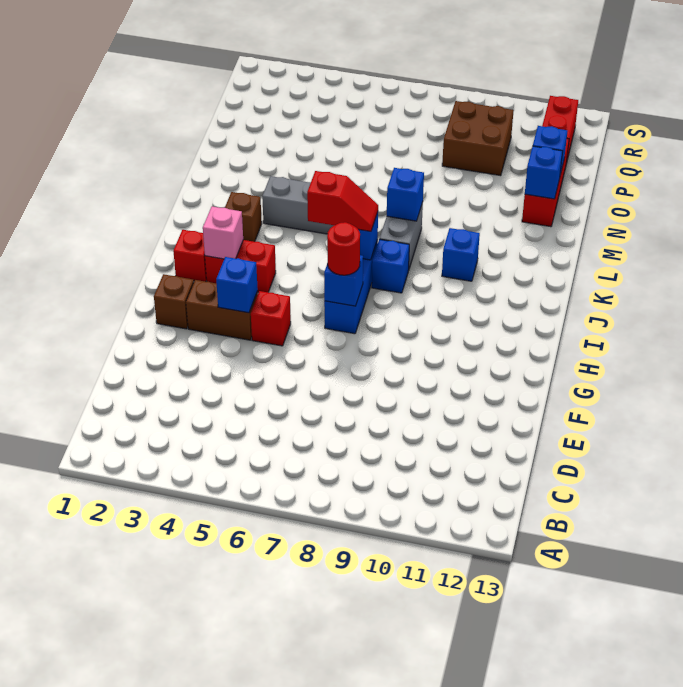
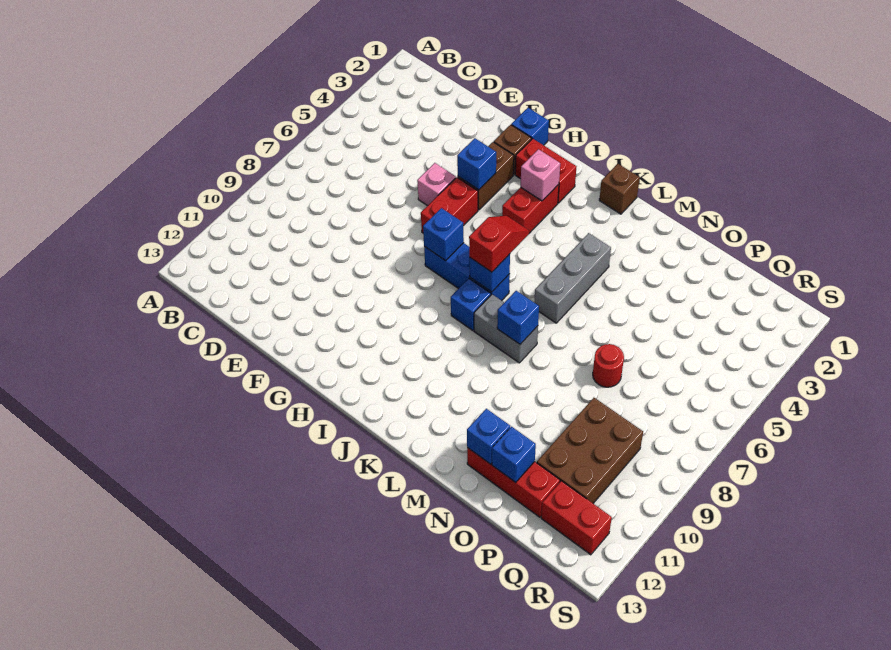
none -> pink 1x1 brick [417,163,456,206]
red 1x1 brick [251,291,291,346] -> red 1x2 brick [421,177,478,233]
red 1x1 round brick [327,222,360,275] -> red 1x1 round brick moved to [593,344,624,387]
red 1x1 brick [173,230,207,282] -> red 1x2 brick [515,139,576,203]
red 1x2 slope [307,171,378,231] -> red 1x2 slope turned to [469,216,529,272]
brown 1x1 brick [225,192,262,242] -> brown 1x1 brick moved to [599,164,640,214]
blue 1x1 brick [442,228,480,281] -> blue 1x1 brick moved to [511,108,549,145]
brown 2x2 brick [442,101,514,176] -> brown 2x3 brick [537,398,643,503]

